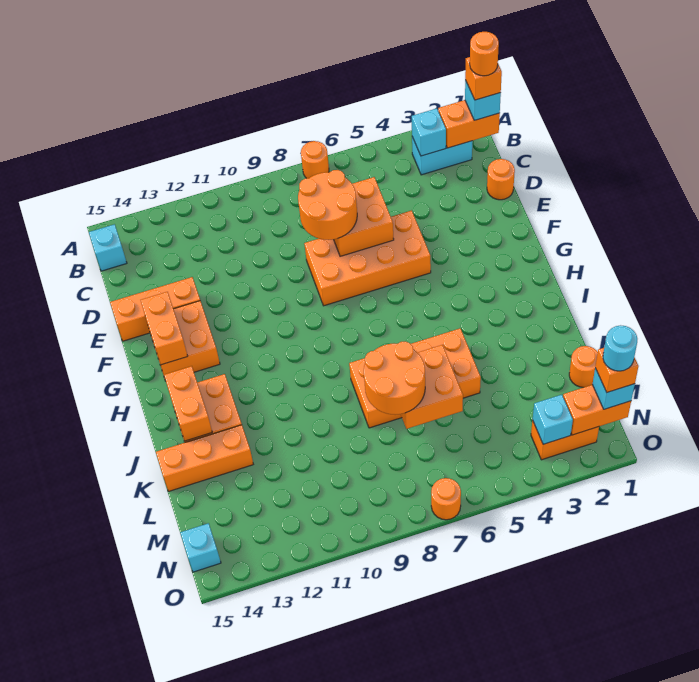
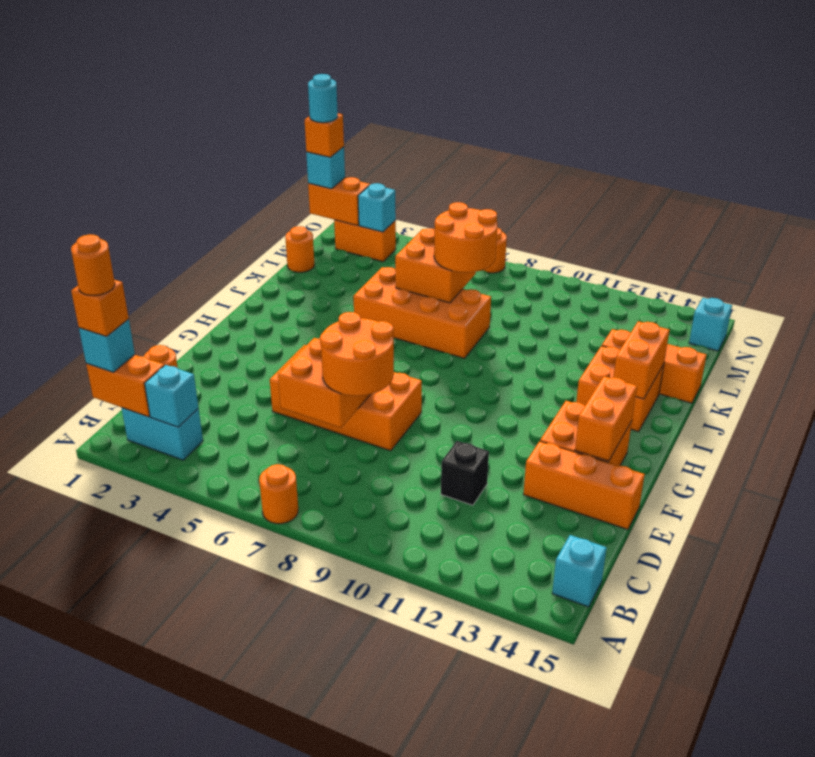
none -> black 1x1 brick [441,441,489,505]

